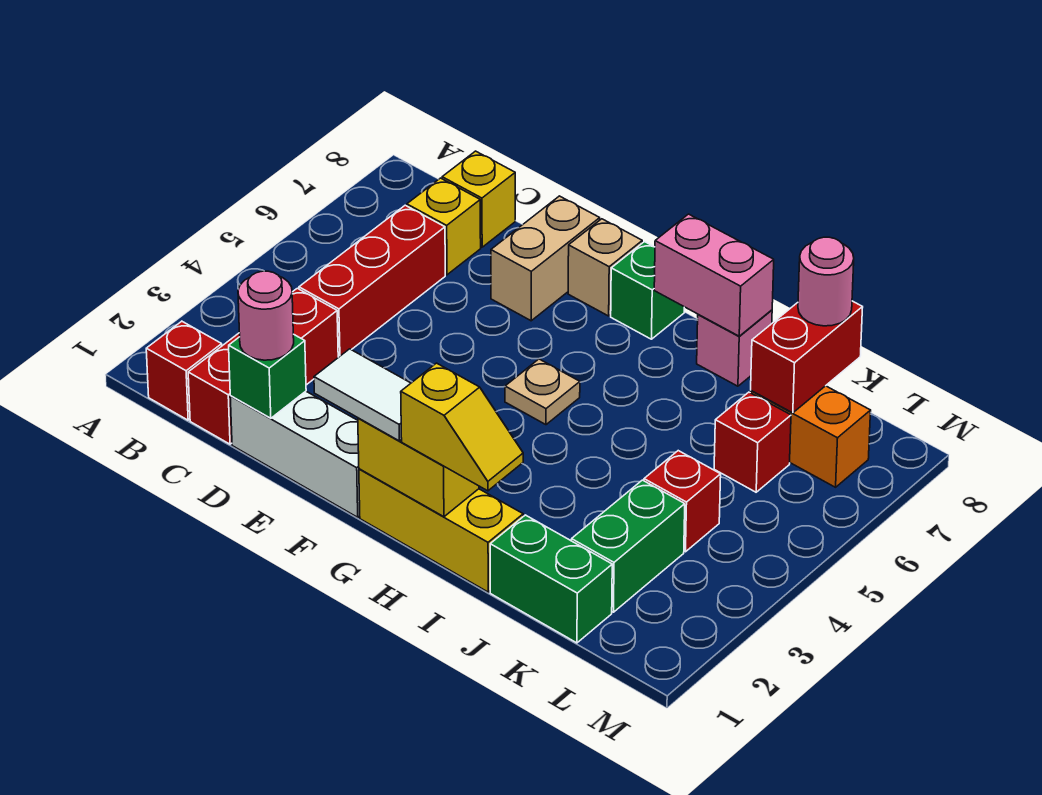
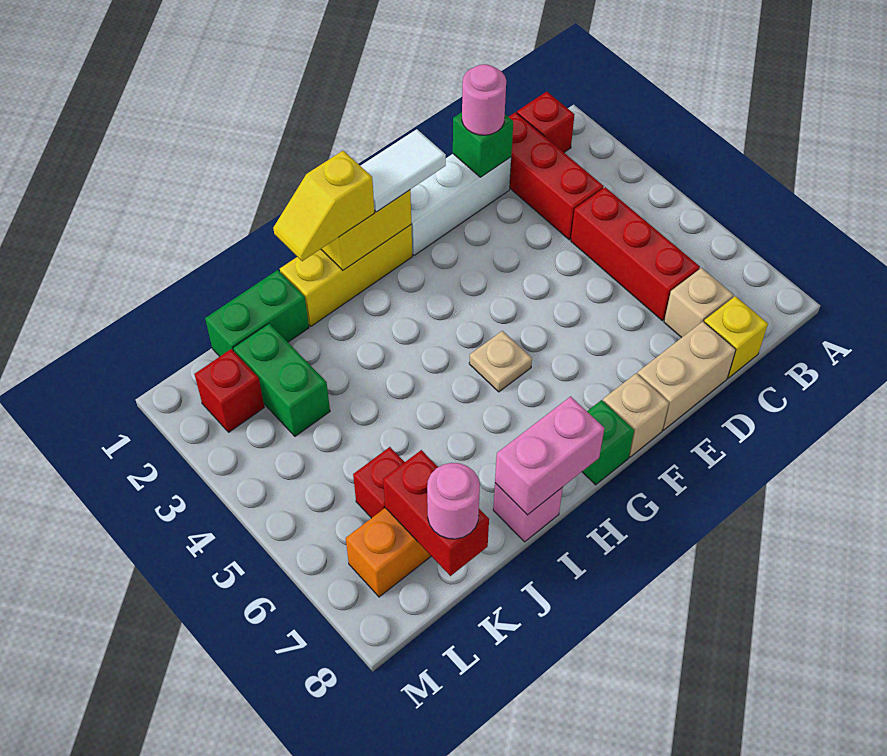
yellow 1x1 brick [407,178,481,275] -> tan 1x1 brick [664,268,733,338]
tan 1x2 brick [491,196,600,321] -> tan 1x2 brick turned to [638,321,736,430]
red 1x1 brick [644,451,721,552] -> red 1x1 brick moved to [194,349,264,432]

